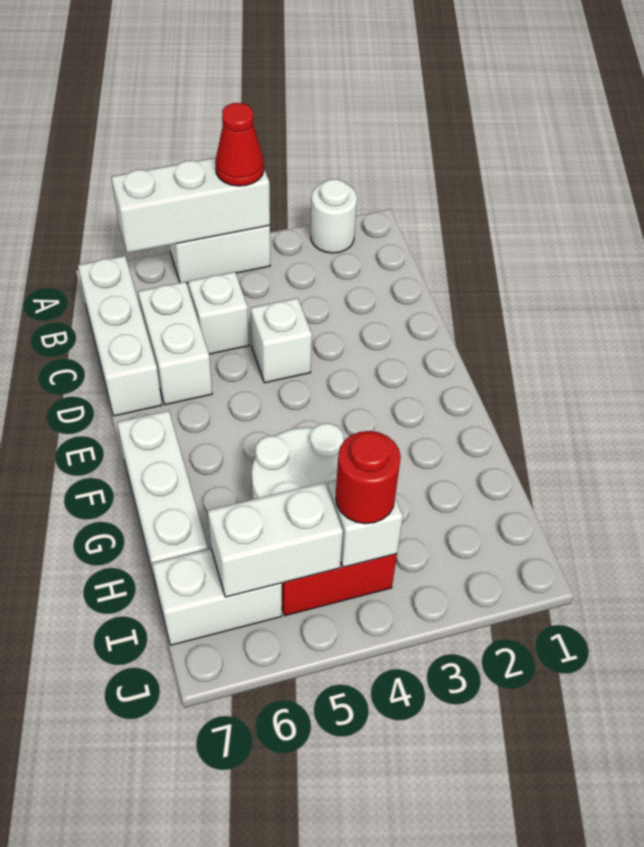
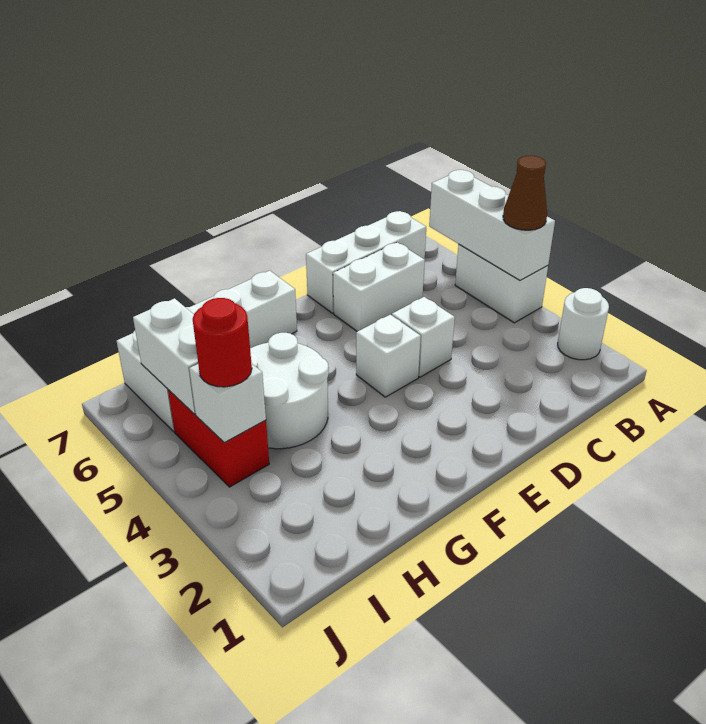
red 1x1 cone [215,103,264,186] -> brown 1x1 cone [503,156,547,230]
white 1x1 brick [188,272,249,354] -> white 1x1 brick moved to [356,315,421,397]

